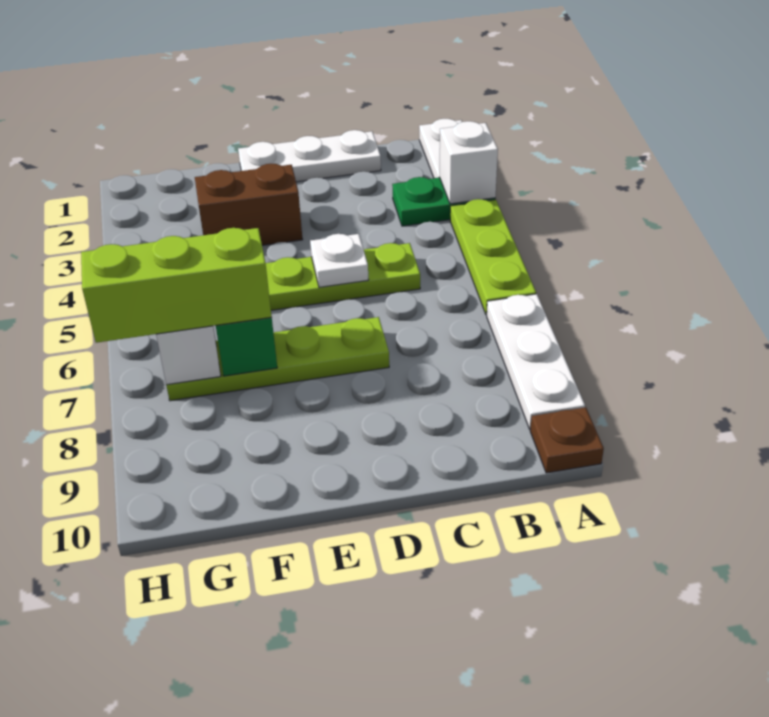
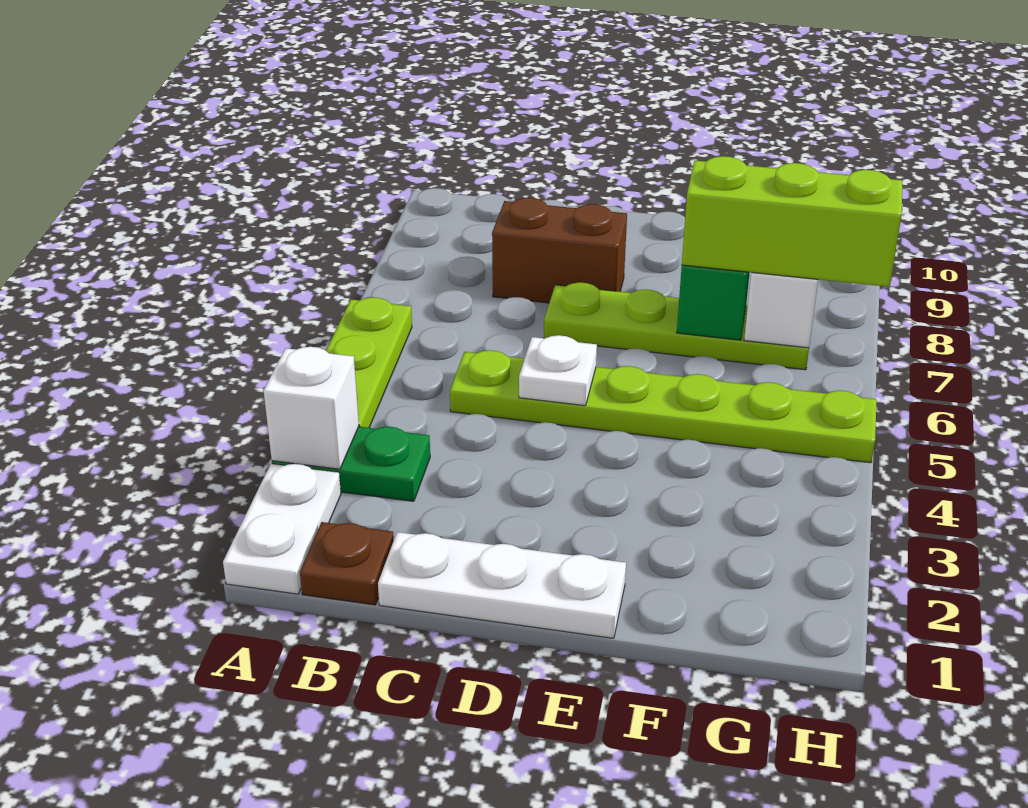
white 1x3 plate [487,294,585,429] -> none
brown 1x1 plate [530,407,604,473] -> brown 1x1 plate moved to [300,522,394,605]
brown 1x2 brick [195,164,303,245] -> brown 1x2 brick moved to [492,198,627,303]

